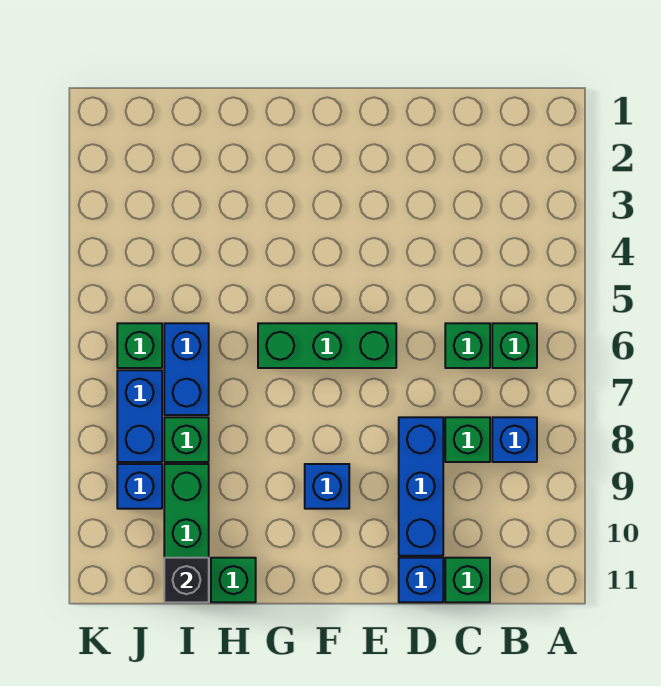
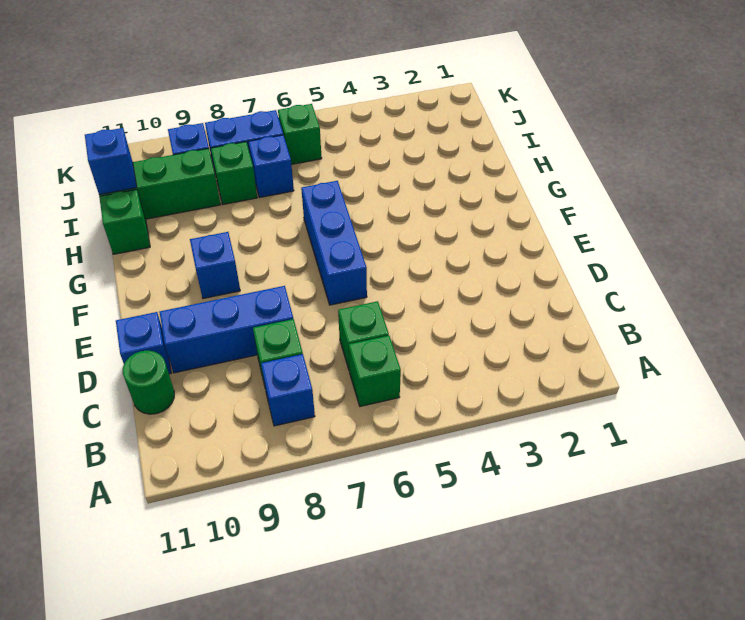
green 1x1 brick [445,558,490,602] -> green 1x1 round brick [123,350,174,414]
green 1x3 brick [258,323,396,368] -> blue 1x3 brick [301,181,367,305]
blue 1x2 brick [164,323,209,415] -> blue 1x1 brick [248,135,294,198]
black 1x1 brick [164,558,209,602] -> blue 1x1 brick [85,128,137,195]

